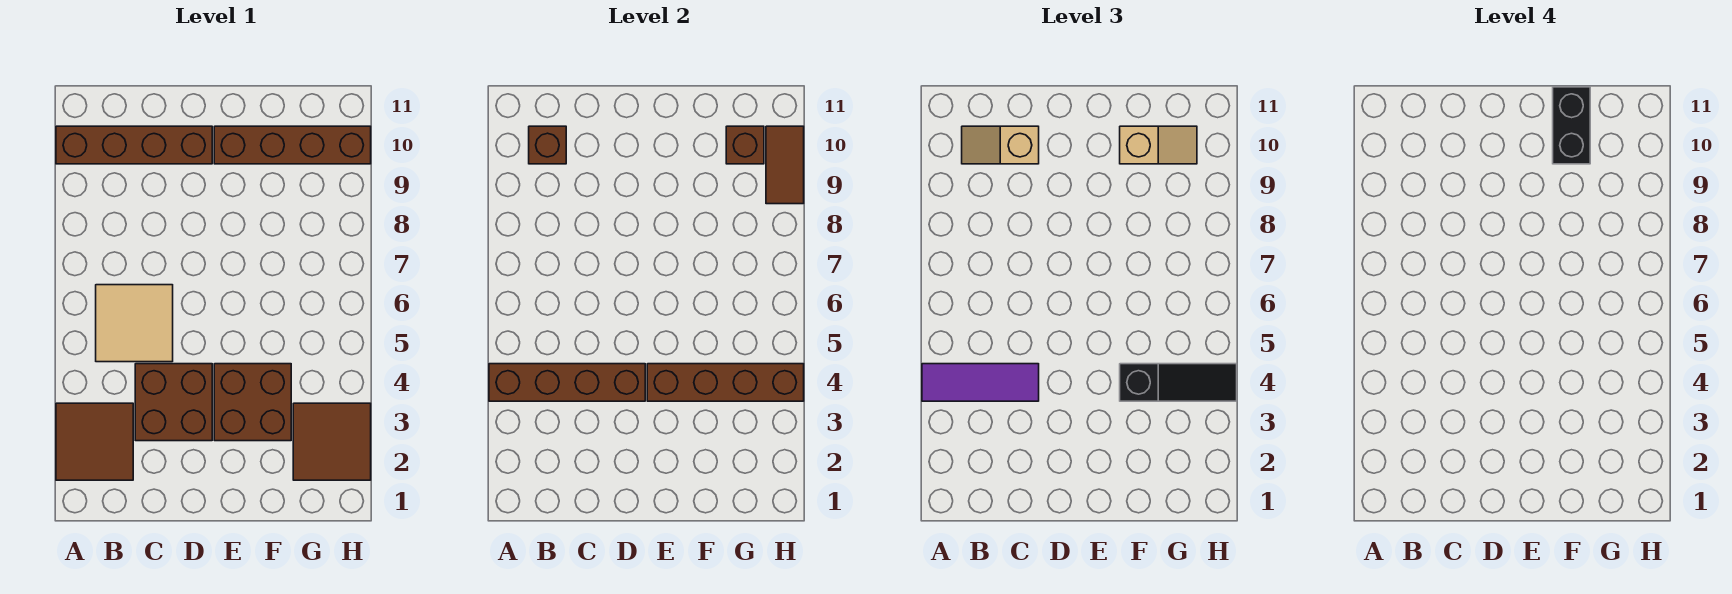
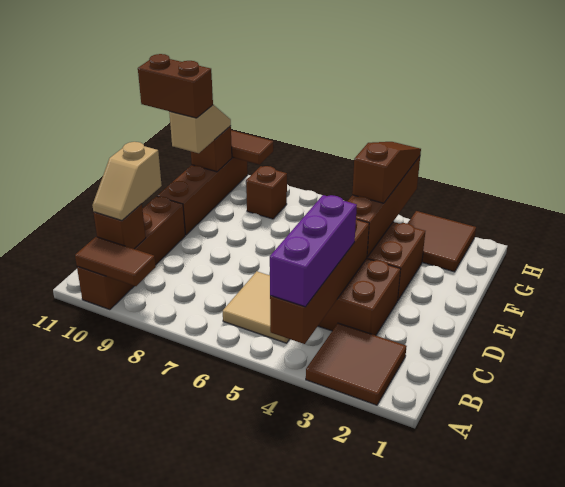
purple 1x3 tile [922,364,1039,401] -> purple 1x3 brick [270,195,357,307]
none -> brown 1x2 tile [75,237,156,286]
black 1x3 slope [1120,364,1237,401] -> brown 1x3 slope [352,142,421,203]
black 1x2 brick [1553,87,1590,164] -> brown 1x2 brick [138,54,213,118]
none -> brown 1x1 brick [246,166,287,219]

